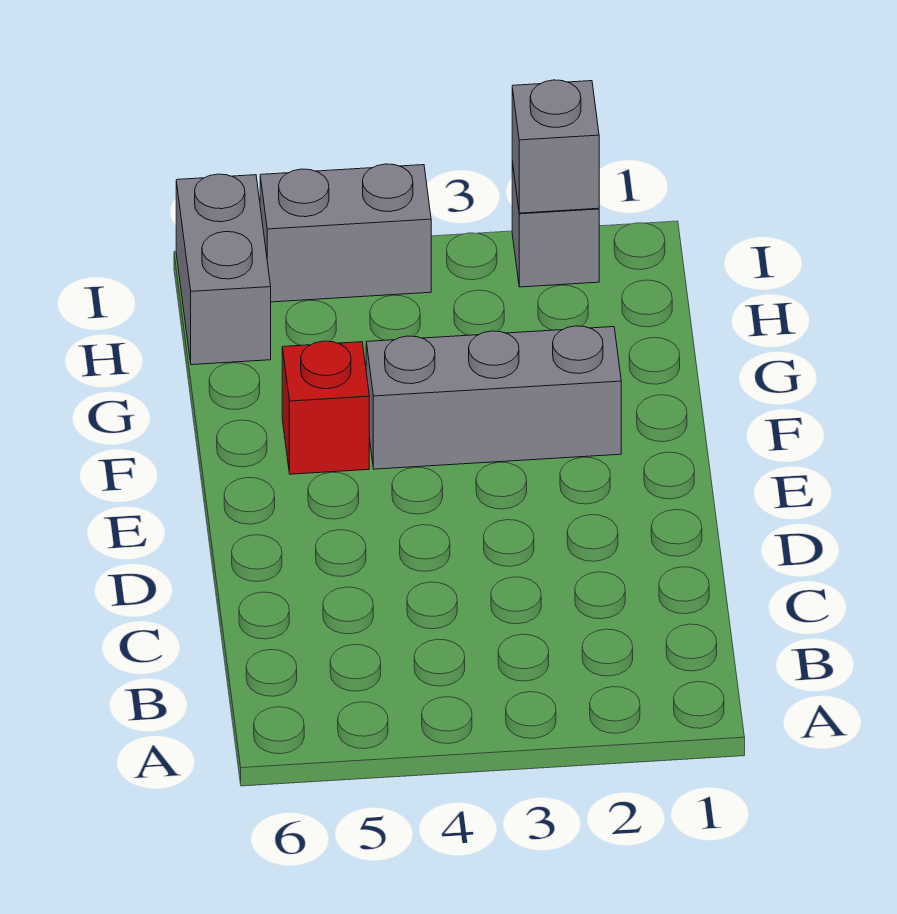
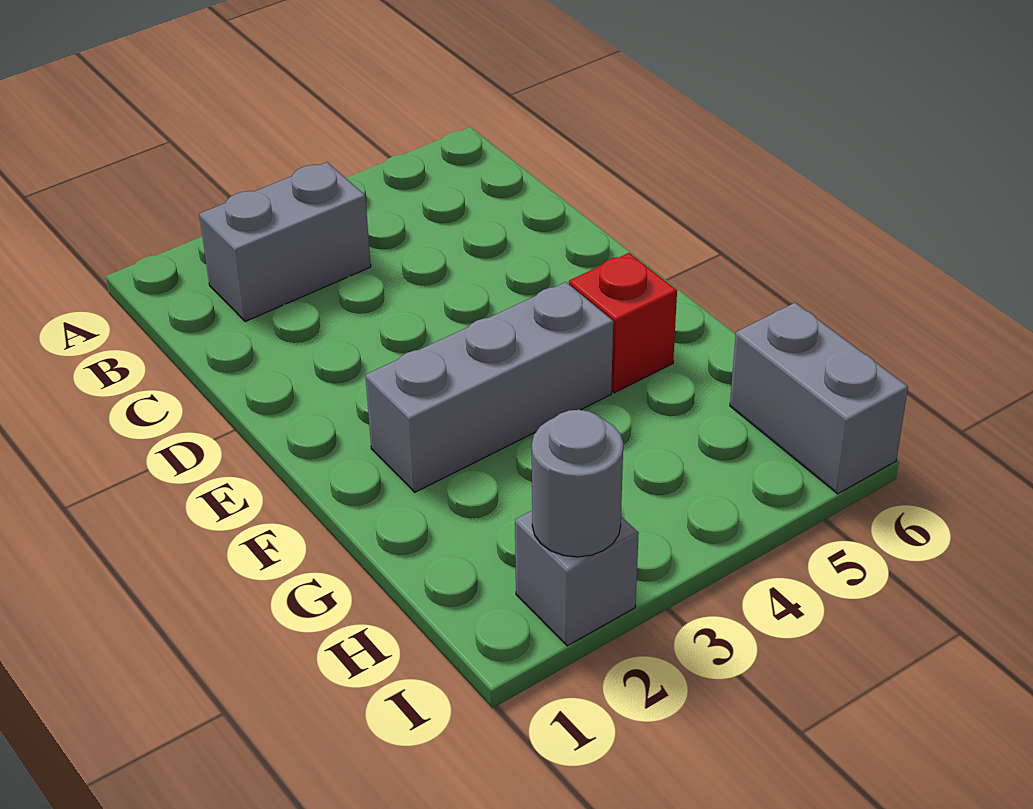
grey 1x1 brick [512,80,599,213] -> grey 1x1 round brick [532,410,623,557]
grey 1x2 brick [260,164,431,302] -> grey 1x2 brick moved to [199,162,371,321]

